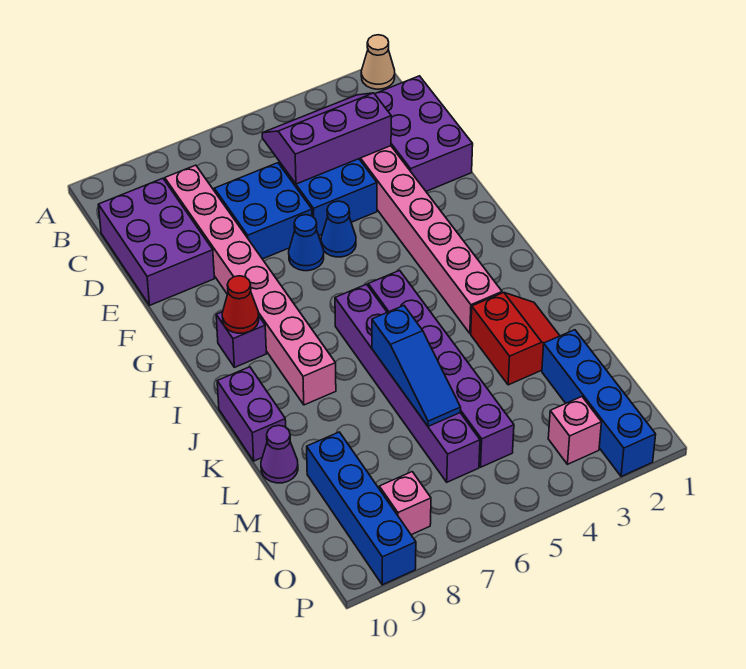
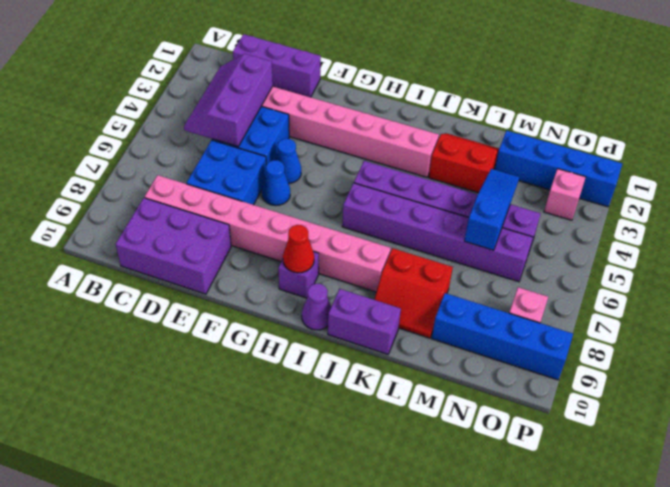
tan 1x1 cone [361,35,395,89] -> none
purple 2x3 brick [375,76,473,191] -> purple 1x3 brick [233,34,321,97]
blue 1x3 slope [372,306,461,426] -> blue 1x3 slope turned to [464,169,519,250]
none -> red 2x2 slope [374,248,453,338]
purple 1x1 cone [261,425,298,483] -> purple 1x1 cone moved to [302,284,331,330]

